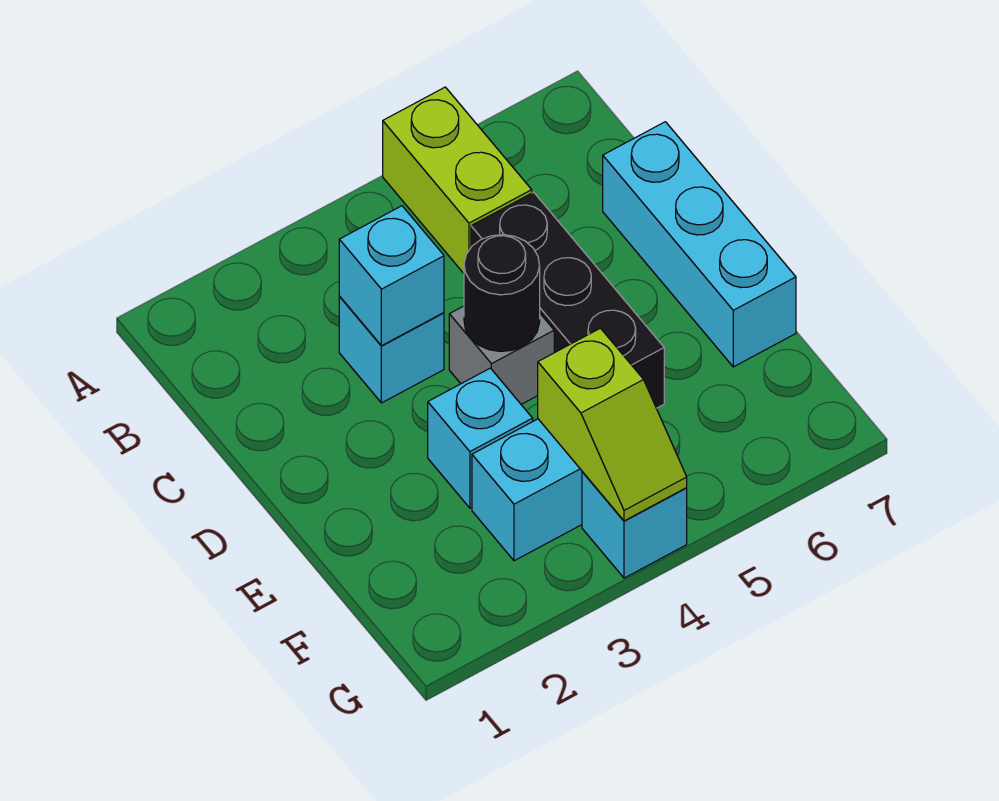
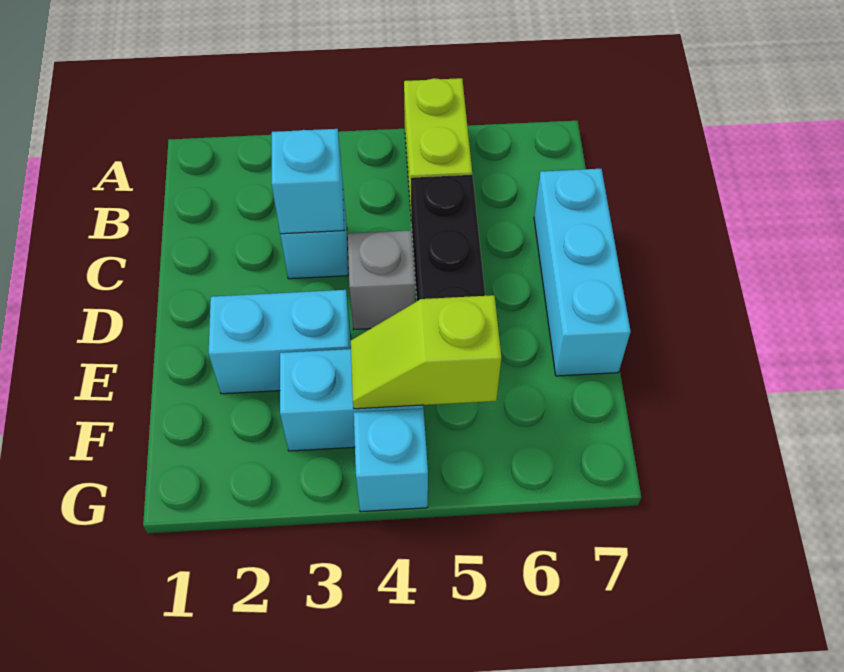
black 1x1 round brick [464,235,540,351] -> none
cyan 1x1 brick [428,368,533,508] -> cyan 1x2 brick [209,290,351,394]
lime 1x2 slope [538,328,687,521] -> lime 1x2 slope turned to [351,295,501,409]

